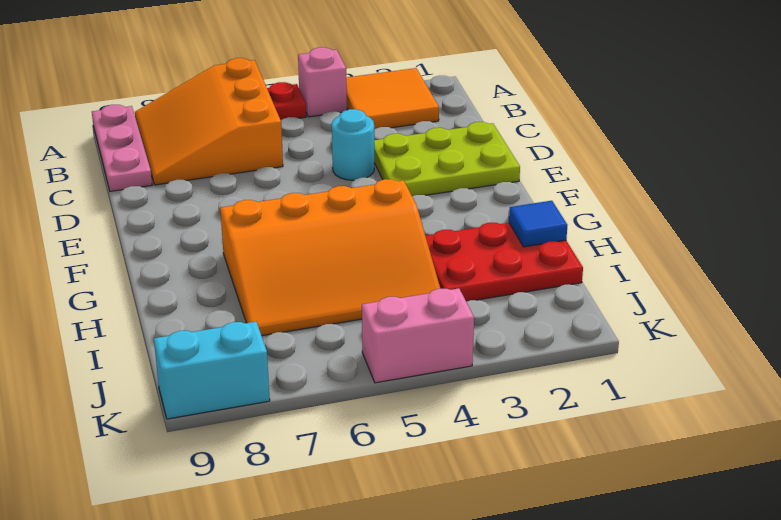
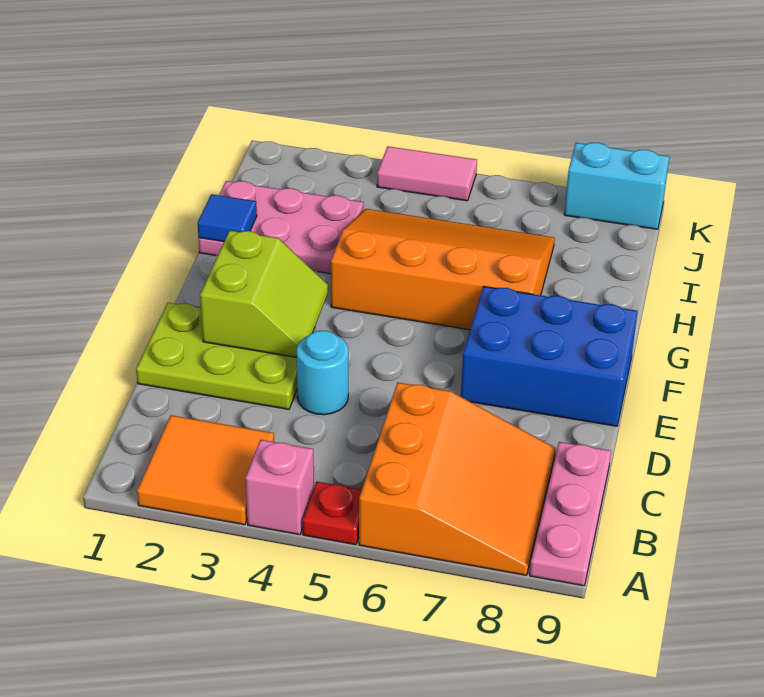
none -> lime 2x2 slope [200,231,328,357]
none -> blue 2x3 brick [461,286,637,426]
red 2x3 plate [426,223,583,302] -> pink 2x3 plate [199,181,364,274]
pink 1x2 brick [362,288,474,383] -> pink 1x2 tile [377,146,477,201]

